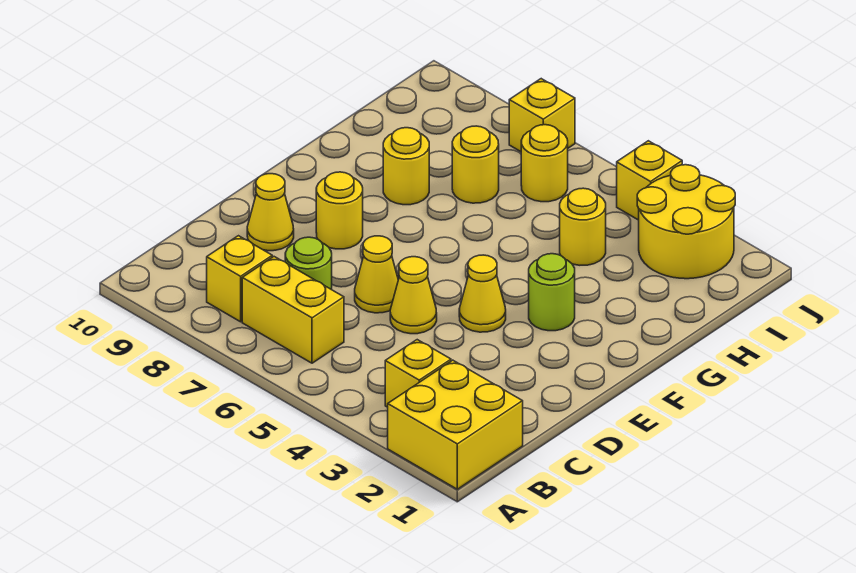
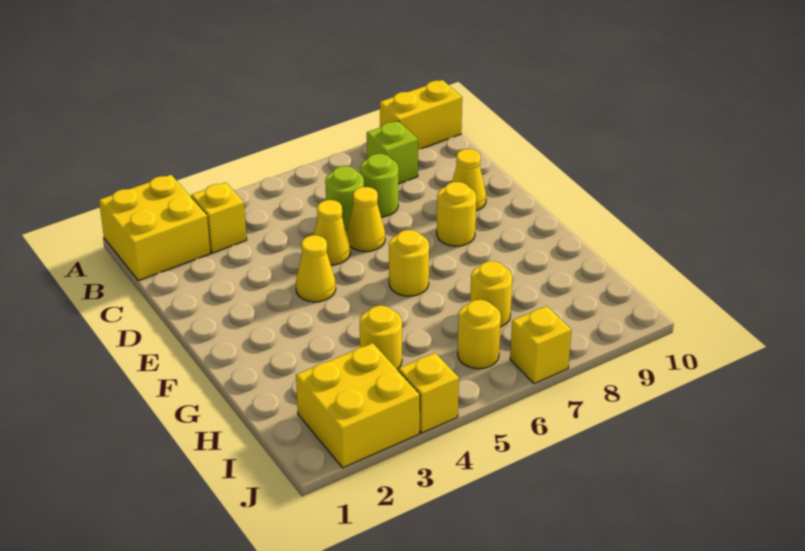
yellow 1x2 brick [242,257,344,363] -> yellow 1x2 brick moved to [380,80,462,150]
yellow 1x1 brick [207,236,272,322] -> lime 1x1 brick [367,121,418,184]
lime 1x1 round brick [529,254,575,331] -> lime 1x1 round brick moved to [325,166,364,230]
yellow 1x1 round brick [383,128,429,205] -> yellow 1x1 round brick moved to [389,230,429,296]
yellow 2x2 round brick [637,165,735,279] -> yellow 2x2 brick [296,343,420,468]

